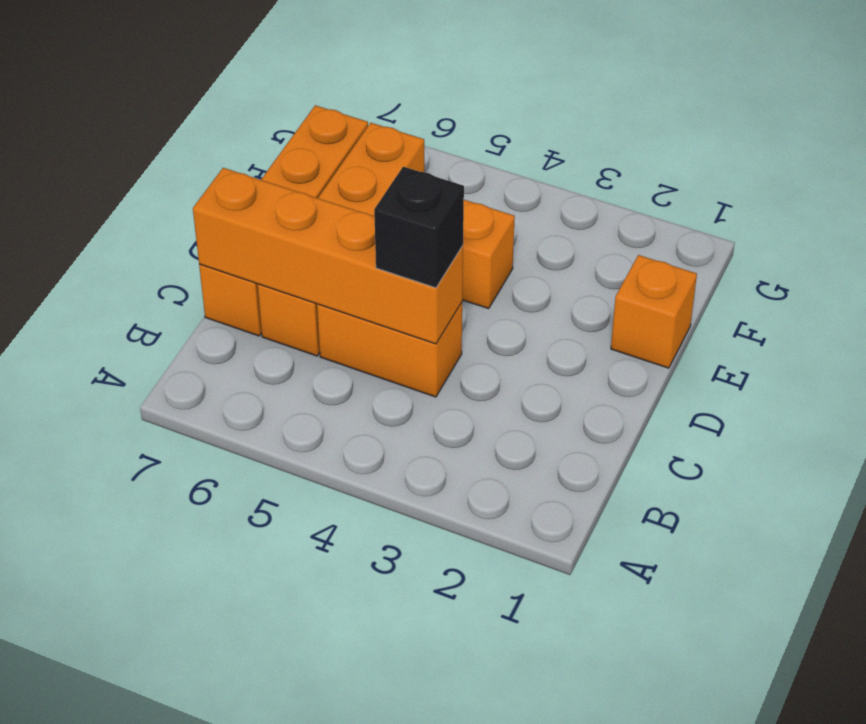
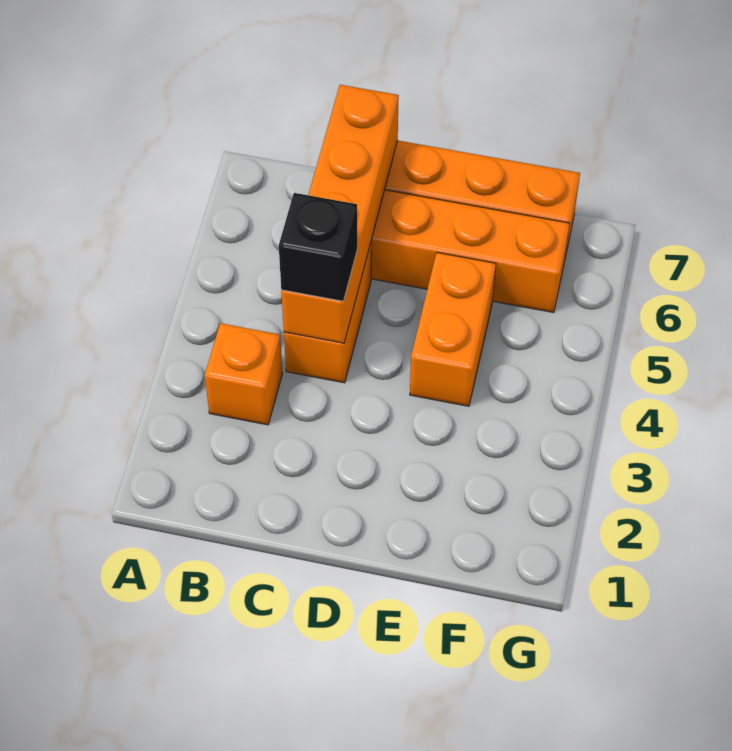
orange 1x1 brick [611,255,697,368] -> orange 1x1 brick moved to [205,323,283,425]

